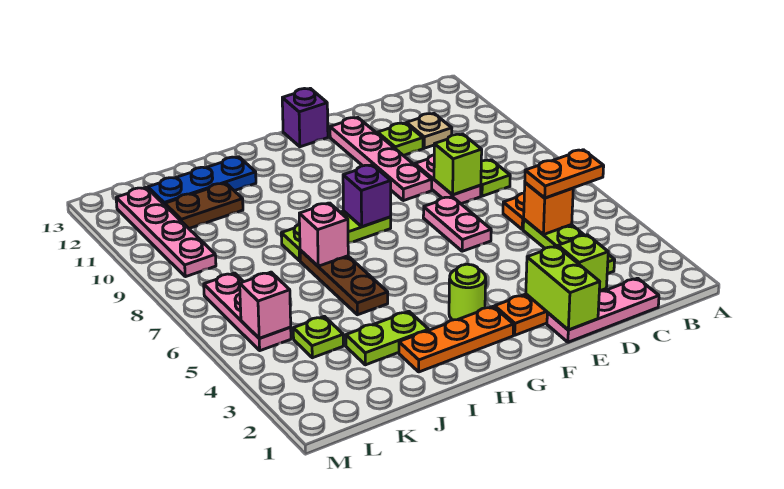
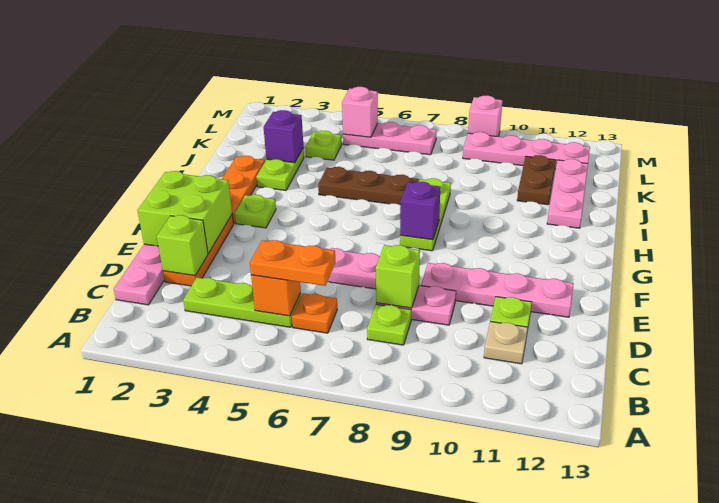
orange 1x2 plate [525,150,604,198] -> orange 1x2 plate turned to [250,240,335,286]
lime 1x2 brick [526,246,600,330] -> lime 2x2 brick [137,171,232,253]
purple 1x1 brick [282,88,328,147] -> purple 1x1 brick moved to [264,110,304,163]
lime 1x1 round brick [449,264,486,320] -> lime 1x1 plate [235,195,276,228]
pink 1x1 brick [299,203,348,266] -> pink 1x1 brick moved to [468,95,502,137]
blue 1x3 plate [148,157,256,205] -> pink 1x3 plate [547,159,588,228]

